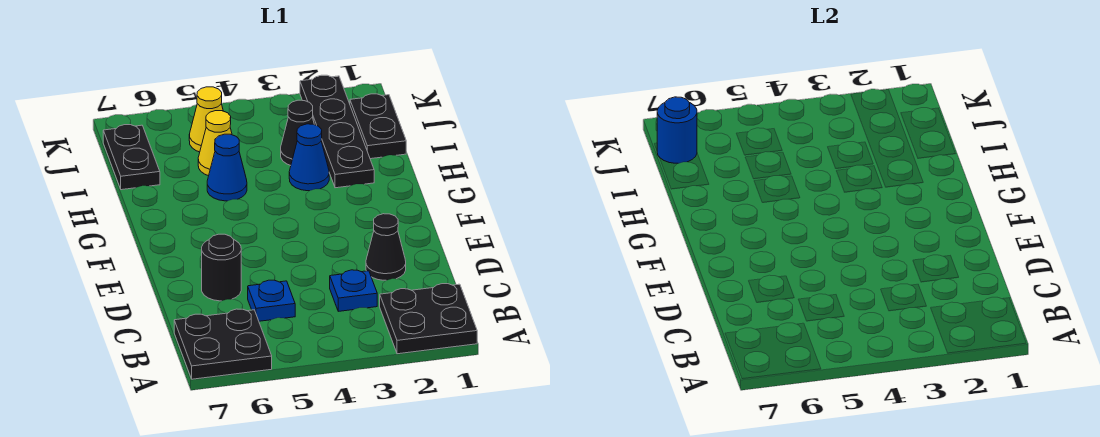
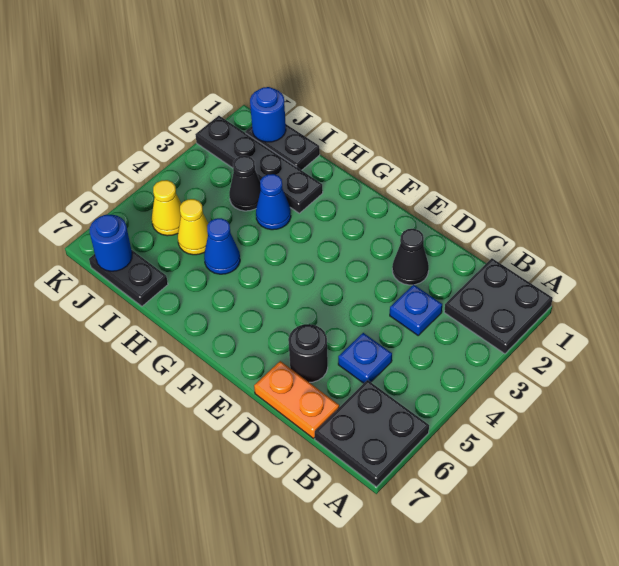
none -> orange 1x2 plate [254,361,339,438]
none -> blue 1x1 round brick [250,87,286,142]

